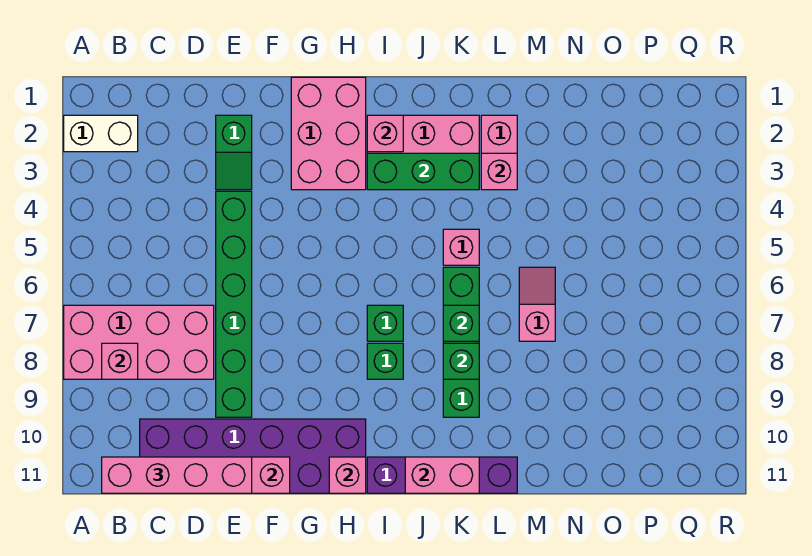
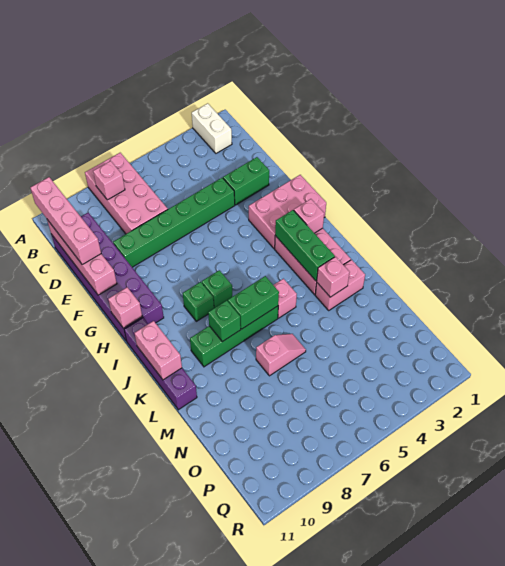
green 1x2 slope [216,115,252,190] -> green 1x2 brick [223,157,269,205]
green 1x1 brick [443,305,479,341] -> green 1x2 brick [228,276,279,329]

